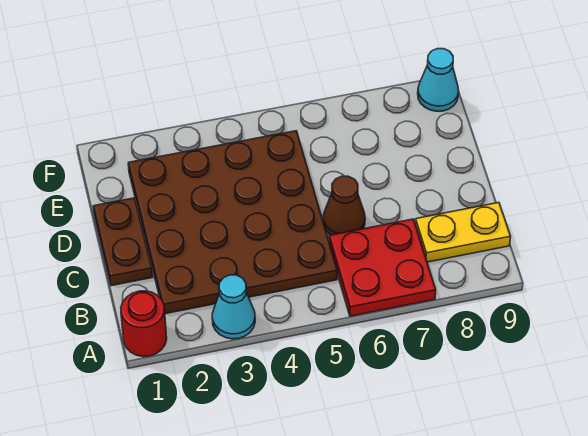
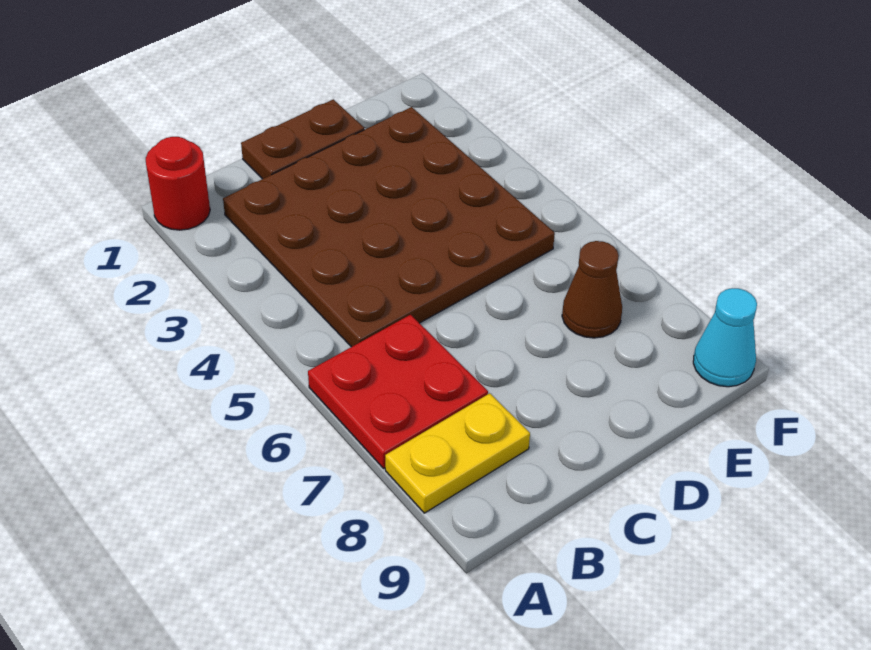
cyan 1x1 cone [212,275,255,339] -> none
yellow 1x2 plate [415,203,511,262] -> yellow 1x2 plate turned to [385,393,530,513]
brown 1x1 cone [323,176,365,235] -> brown 1x1 cone moved to [562,241,622,338]

